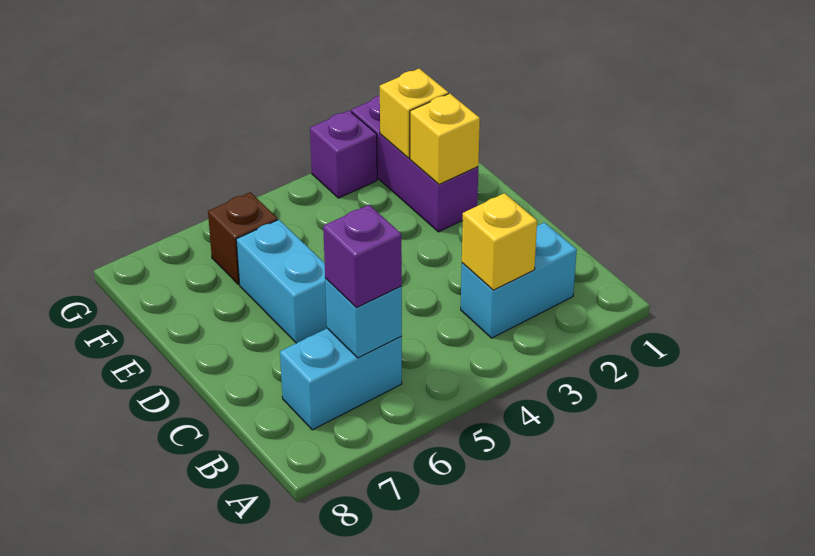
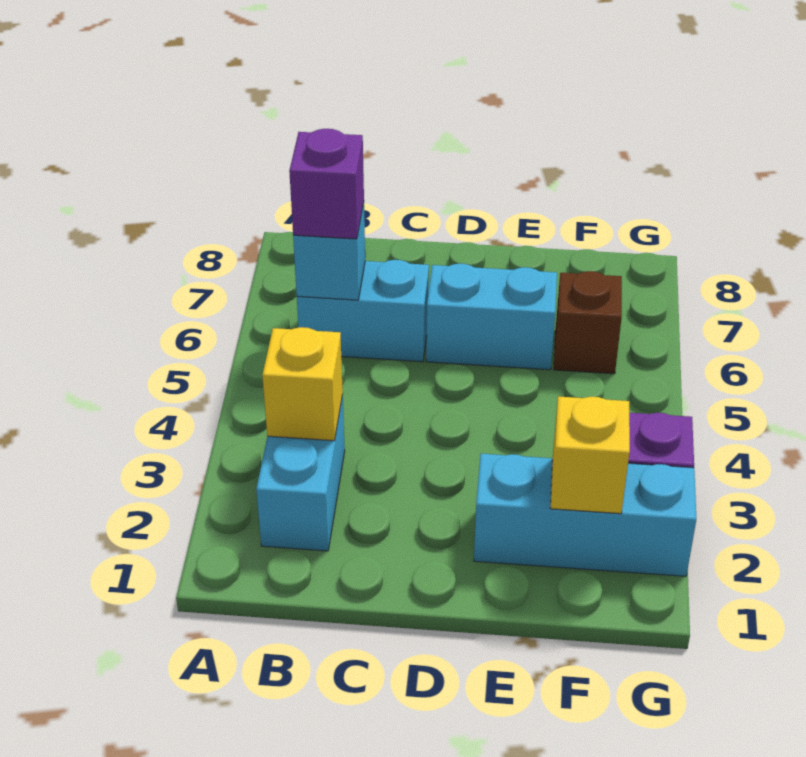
cyan 1x2 brick [280,328,402,430] -> cyan 1x2 brick turned to [297,260,429,362]
purple 1x3 brick [351,96,478,232] -> cyan 1x3 brick [474,454,696,576]
yellow 1x1 brick [410,93,480,184] -> none

